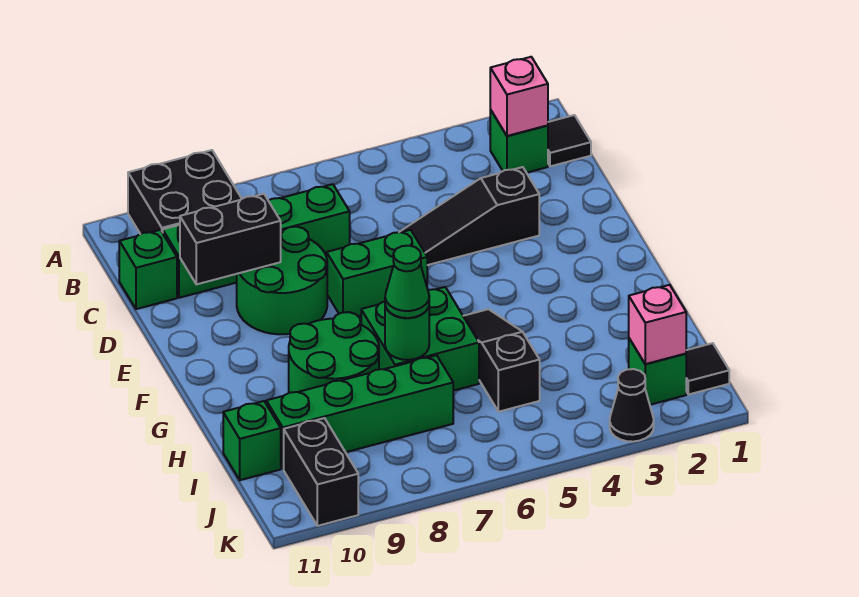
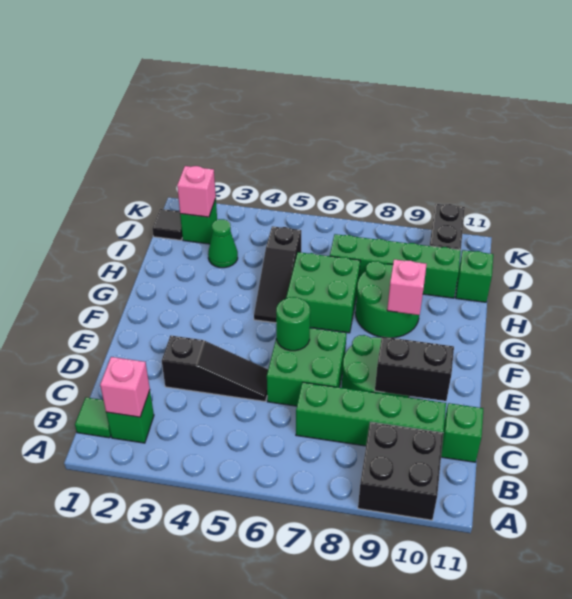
black 1x1 tile [548,115,591,166] -> green 1x1 tile [75,397,111,438]
green 1x2 brick [327,230,427,317] -> green 2x2 brick [267,328,347,406]
none -> pink 1x1 brick [387,259,427,315]
green 1x1 round brick [385,306,429,360] -> green 1x1 round brick moved to [276,297,310,351]
green 1x1 cone [385,246,429,318] -> green 1x1 cone moved to [208,219,238,268]
black 1x1 cone [610,369,654,442] -> none

